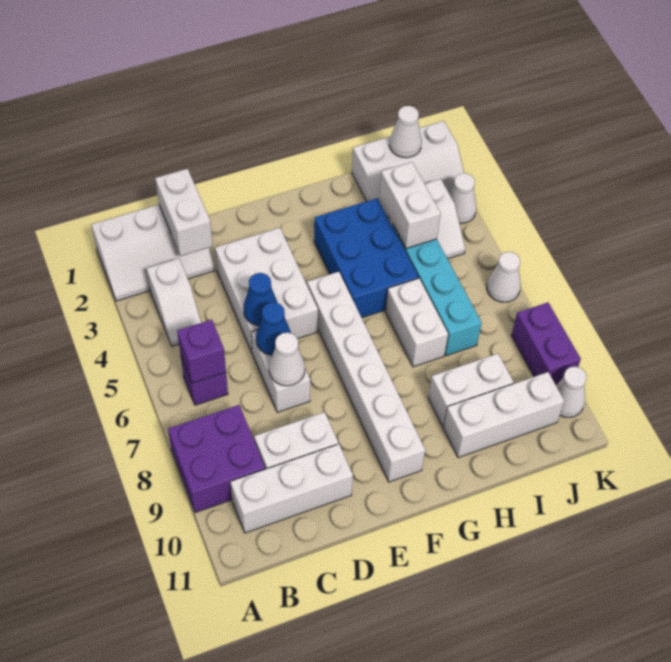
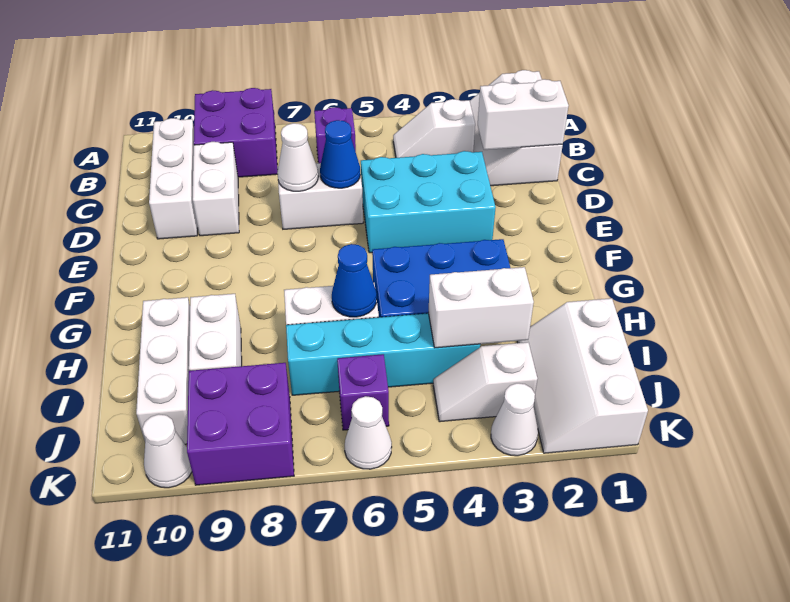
purple 1x1 brick [177,320,226,383] -> purple 1x1 brick moved to [337,354,389,430]
white 2x3 brick [215,228,318,352] -> cyan 2x3 brick [361,151,496,253]
blue 1x1 cone [243,273,278,326] -> blue 1x1 cone moved to [332,244,377,317]
white 1x6 brick [307,272,425,482] -> none
white 1x1 cone [389,106,422,158] -> none
purple 1x2 brick [511,302,581,385] -> purple 2x2 brick [187,363,294,485]

